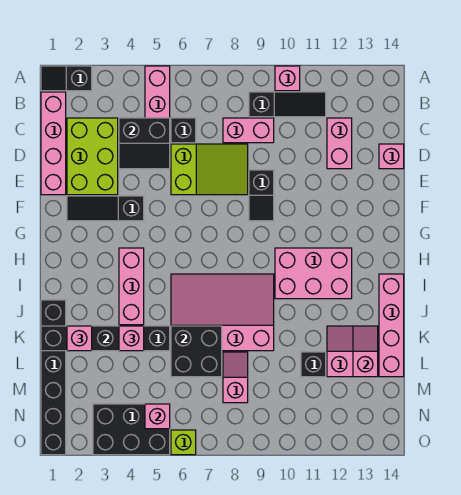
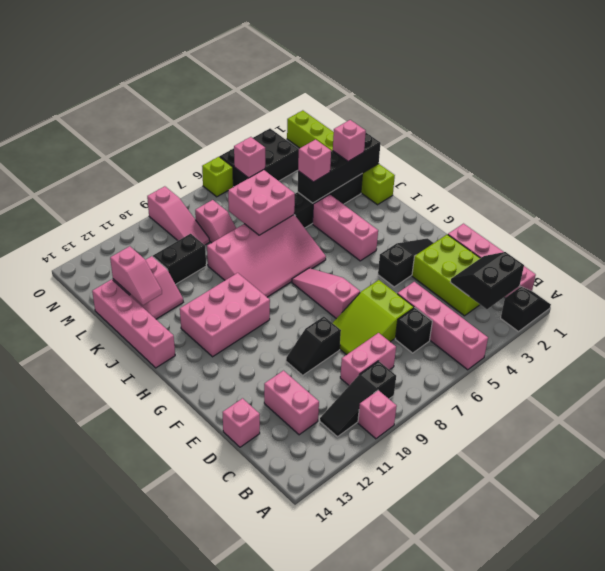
black 2x2 slope [119,118,170,169] -> black 2x2 slope moved to [451,252,524,309]
black 1x2 slope [249,170,274,221] -> black 1x2 slope turned to [286,317,341,375]
none -> pink 1x3 slope [292,268,360,319]
black 1x6 brick [41,300,66,455] -> lime 1x6 brick [287,110,395,205]
black 2x2 brick [171,326,222,377] -> pink 2x2 brick [228,170,295,235]
black 1x1 brick [301,352,326,377] -> black 1x2 brick [153,234,206,284]
none -> pink 1x3 slope [147,186,210,245]

